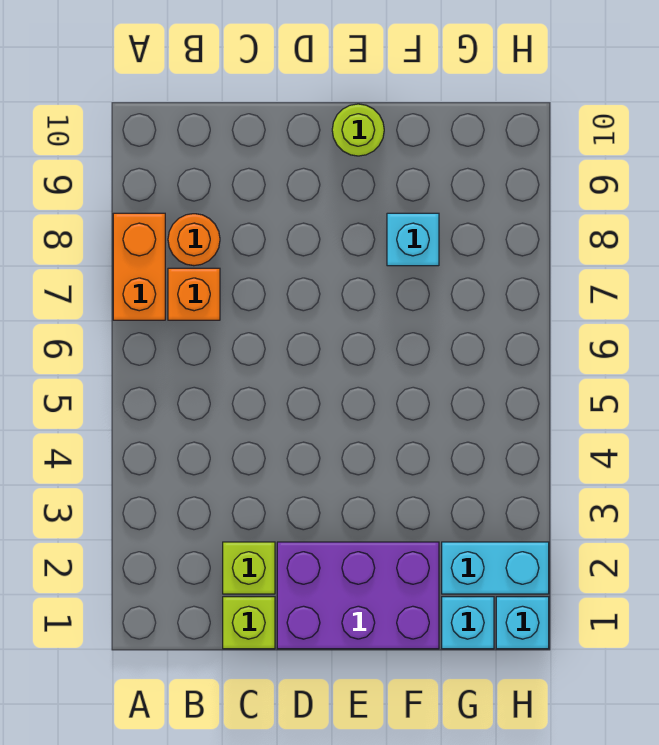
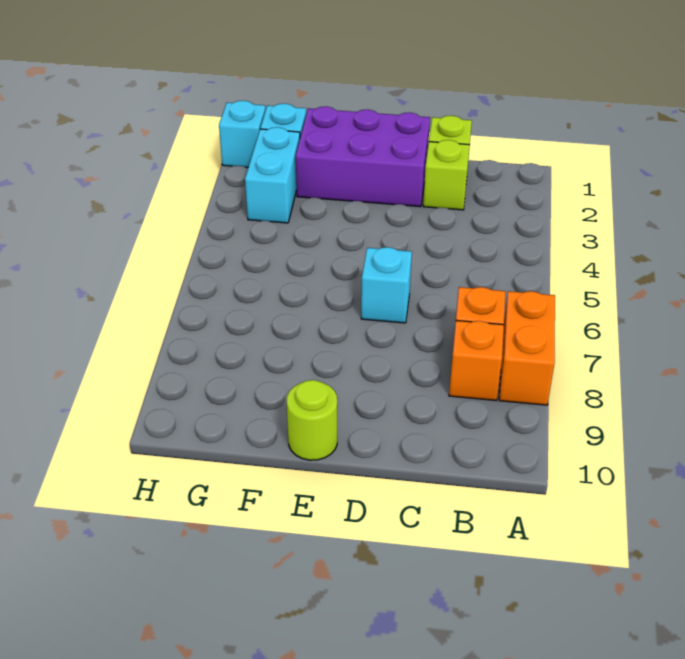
orange 1x1 round brick [168,214,220,266] -> orange 1x1 brick [449,321,504,401]
cyan 1x1 brick [387,213,439,266] -> cyan 1x1 brick moved to [361,247,412,323]
cyan 1x2 brick [442,542,549,594] -> cyan 1x2 brick turned to [245,127,300,223]

